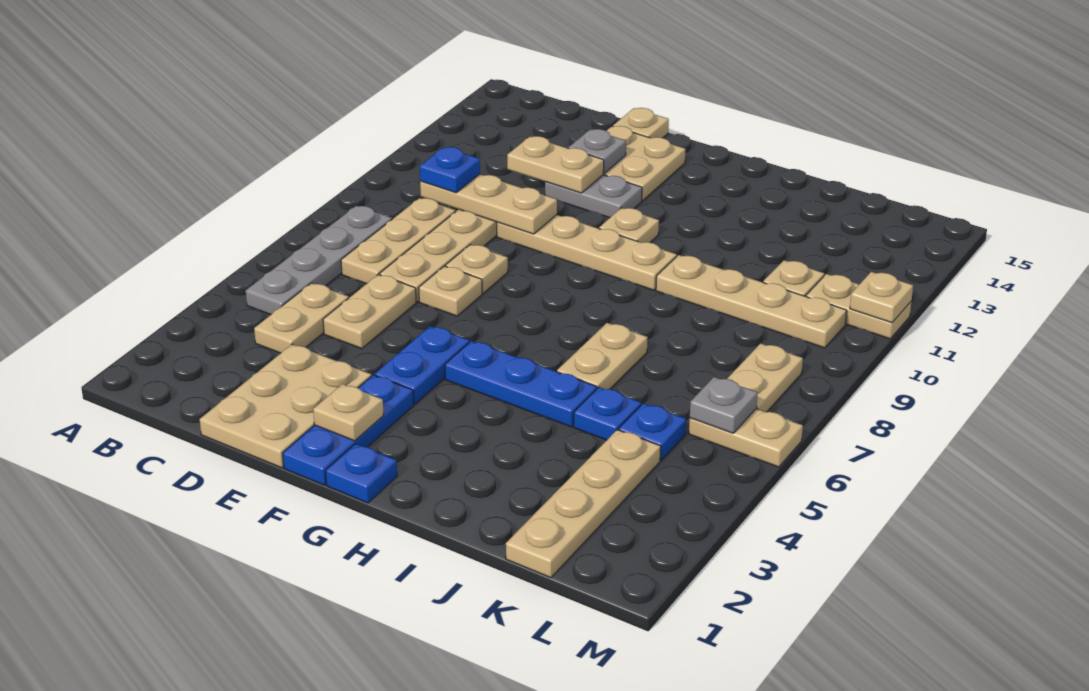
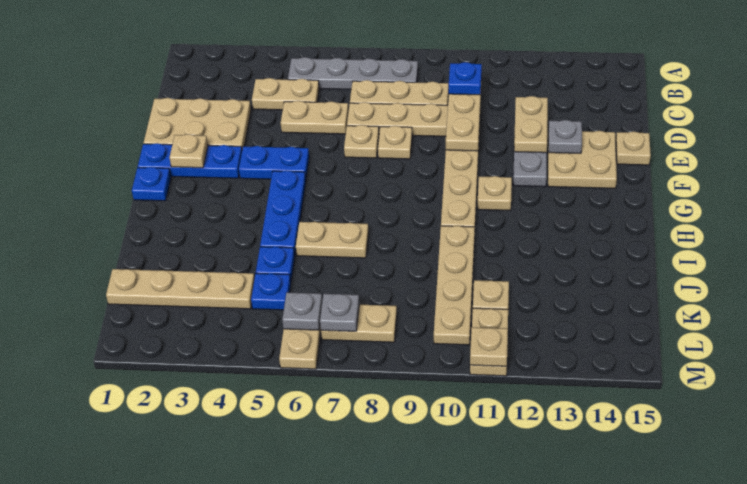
none -> grey 1x1 plate [320,294,359,331]

